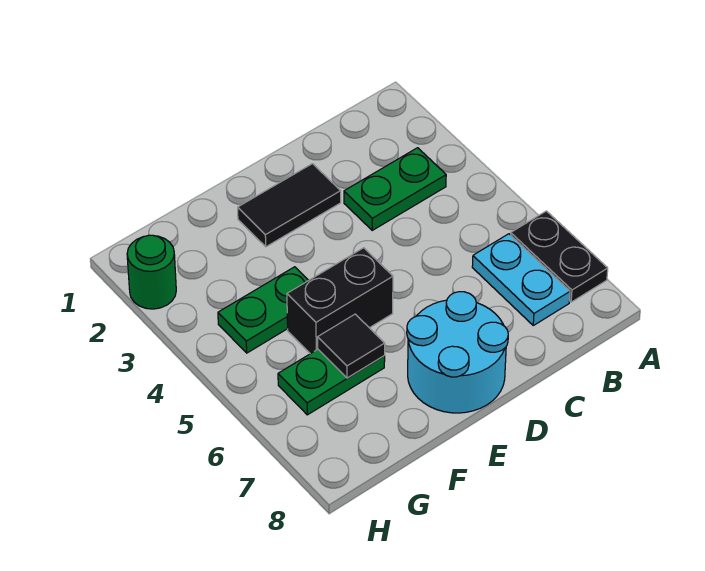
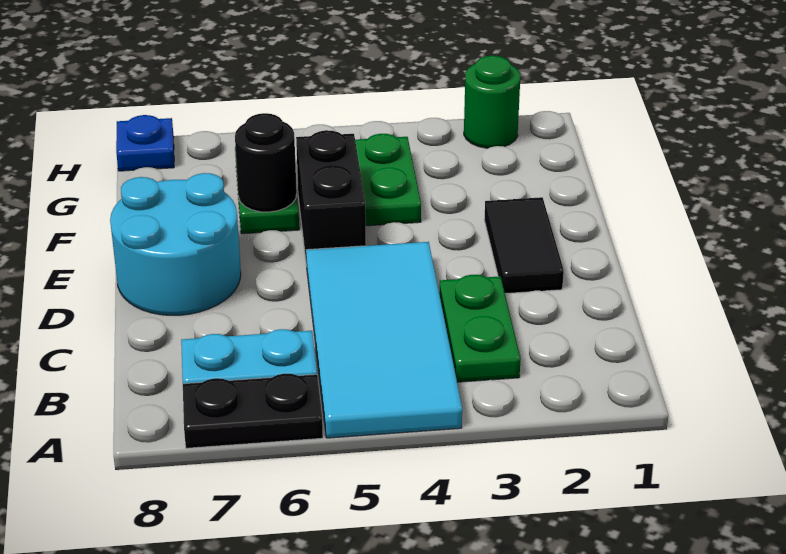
none -> cyan 2x4 tile [306,242,462,438]
black 1x1 tile [318,314,385,378] -> black 1x1 round brick [235,113,297,212]
none -> blue 1x1 plate [116,115,174,171]

